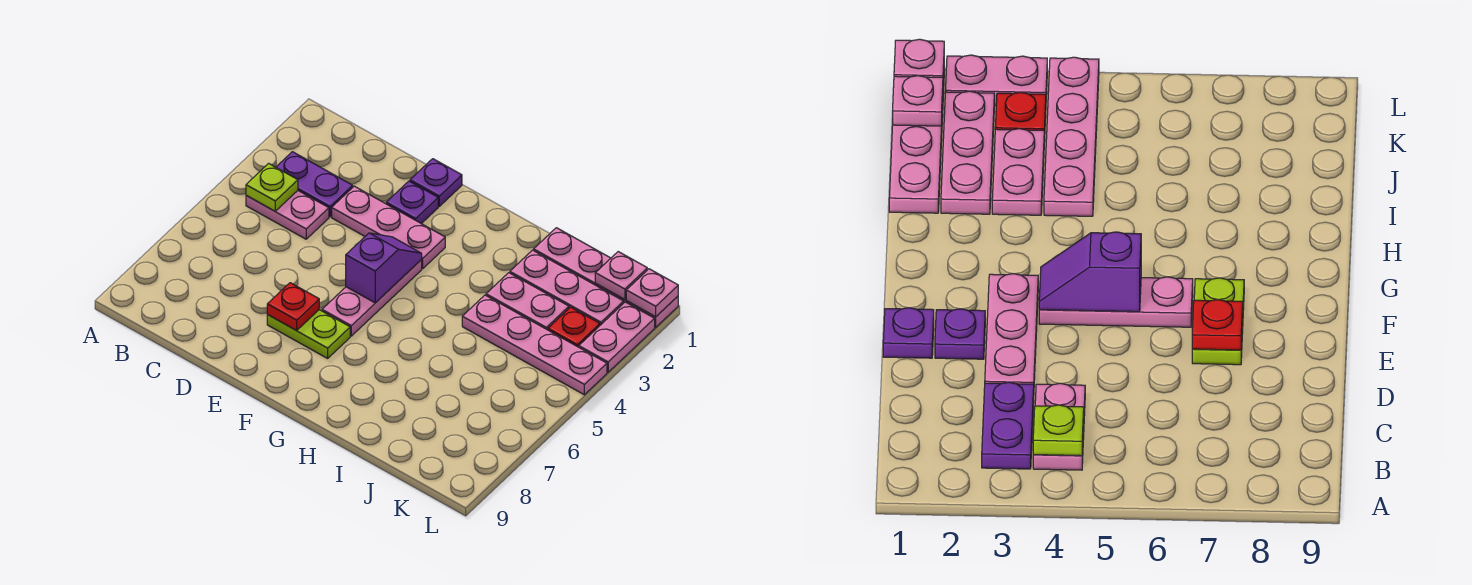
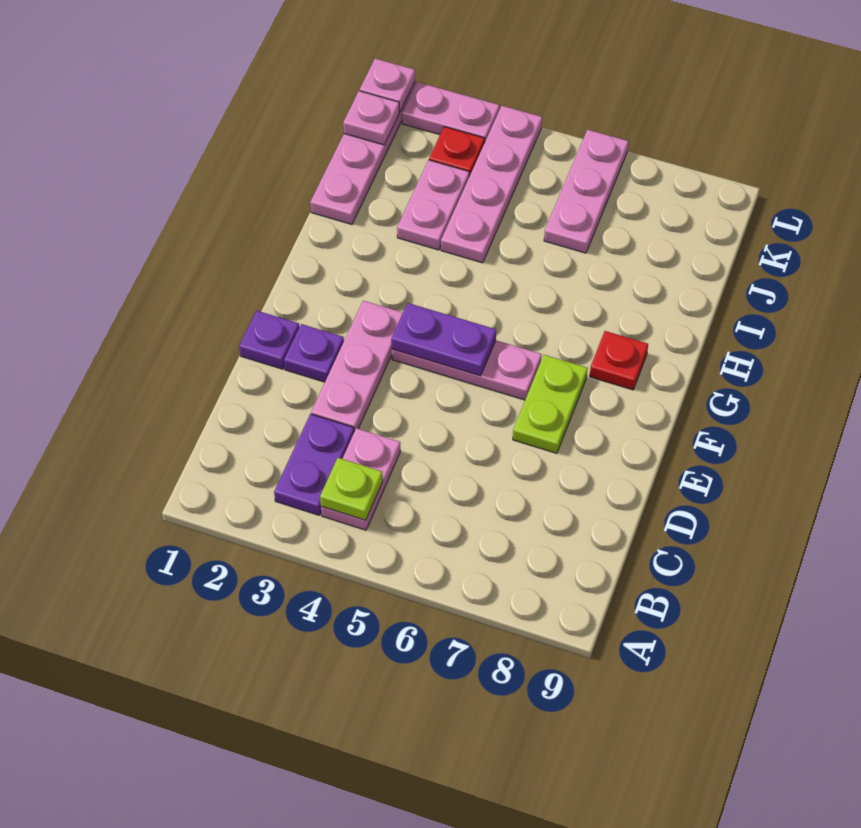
red 1x1 plate [267,283,319,331] -> red 1x1 plate moved to [590,331,648,390]
purple 1x2 slope [346,233,422,303] -> purple 1x2 plate [391,303,496,376]
pink 1x3 plate [510,250,624,325] -> pink 1x3 plate moved to [544,130,628,253]

